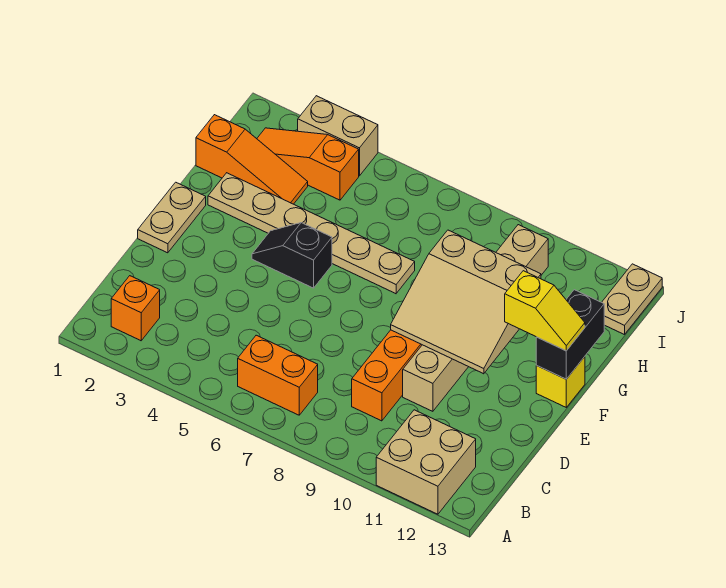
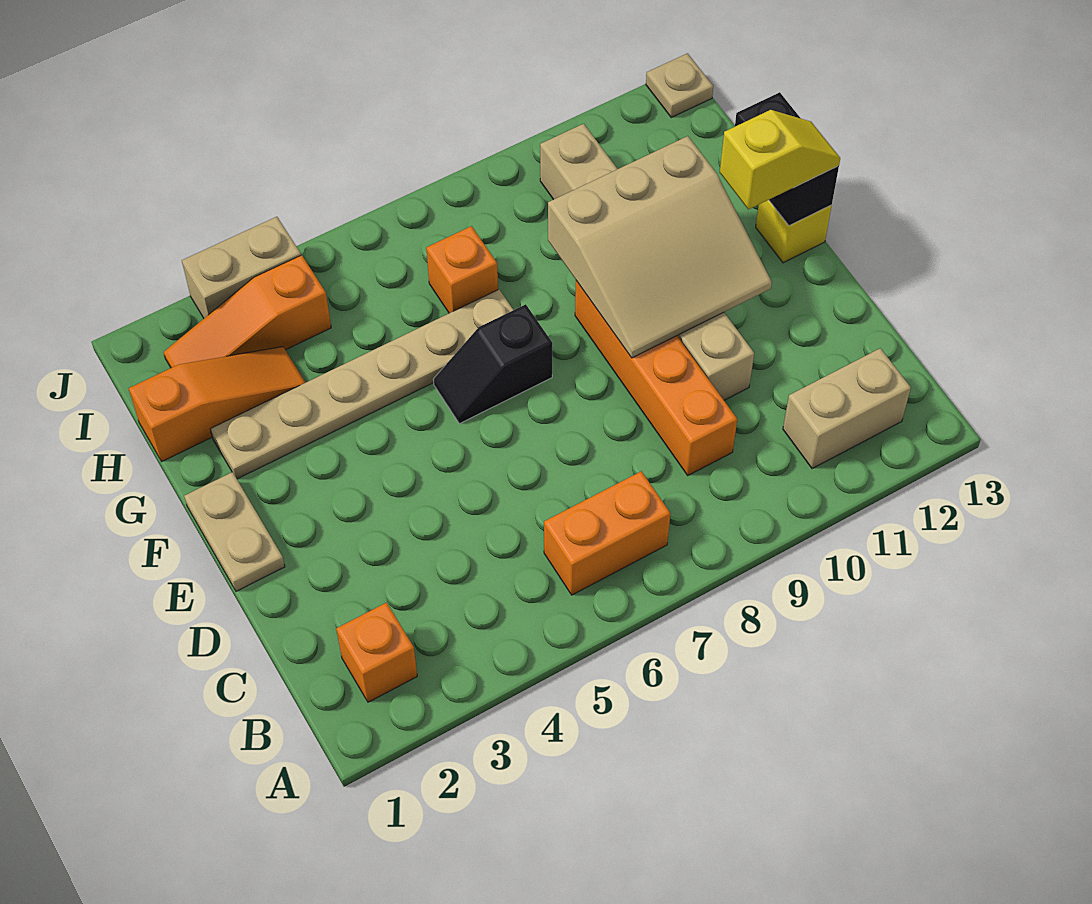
tan 2x2 brick [376,410,476,514] -> tan 1x2 brick [783,348,911,469]
black 1x2 slope [252,223,332,288] -> black 1x2 slope moved to [434,304,552,424]
none -> orange 1x1 brick [426,226,498,313]
tan 1x2 plate [602,264,662,335] -> tan 1x1 plate [646,53,713,117]

